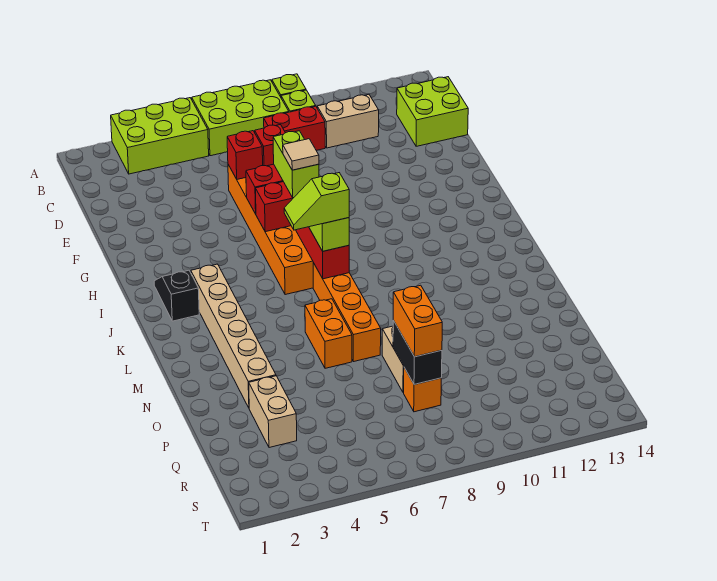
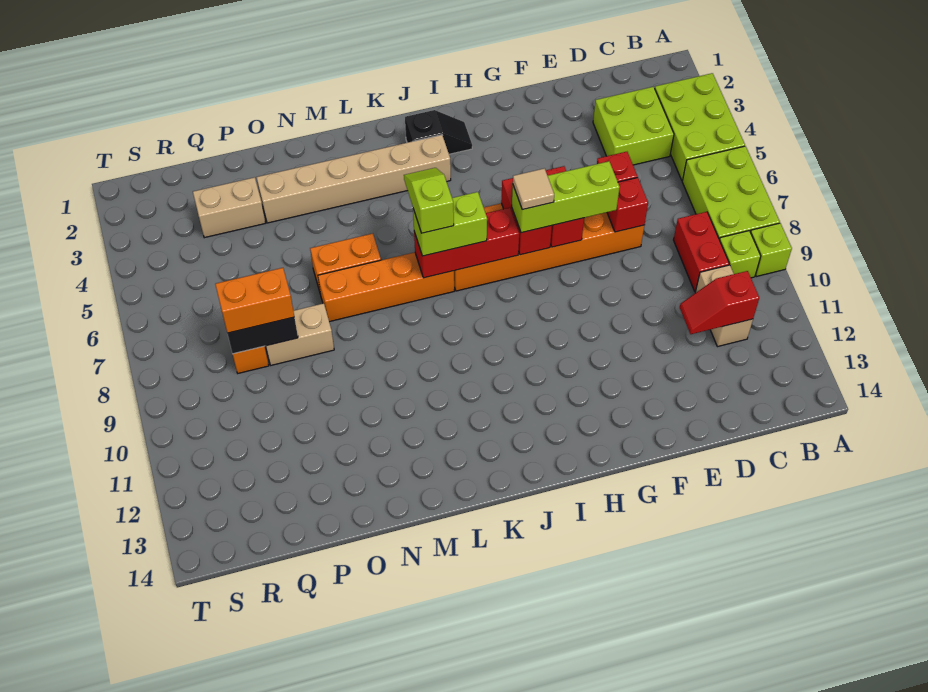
none -> red 1x2 slope [680,271,759,334]
lime 2x2 brick [397,77,468,146] -> lime 2x2 brick moved to [593,87,674,165]
lime 1x2 brick [273,131,319,198] -> lime 1x3 brick [512,161,620,233]

